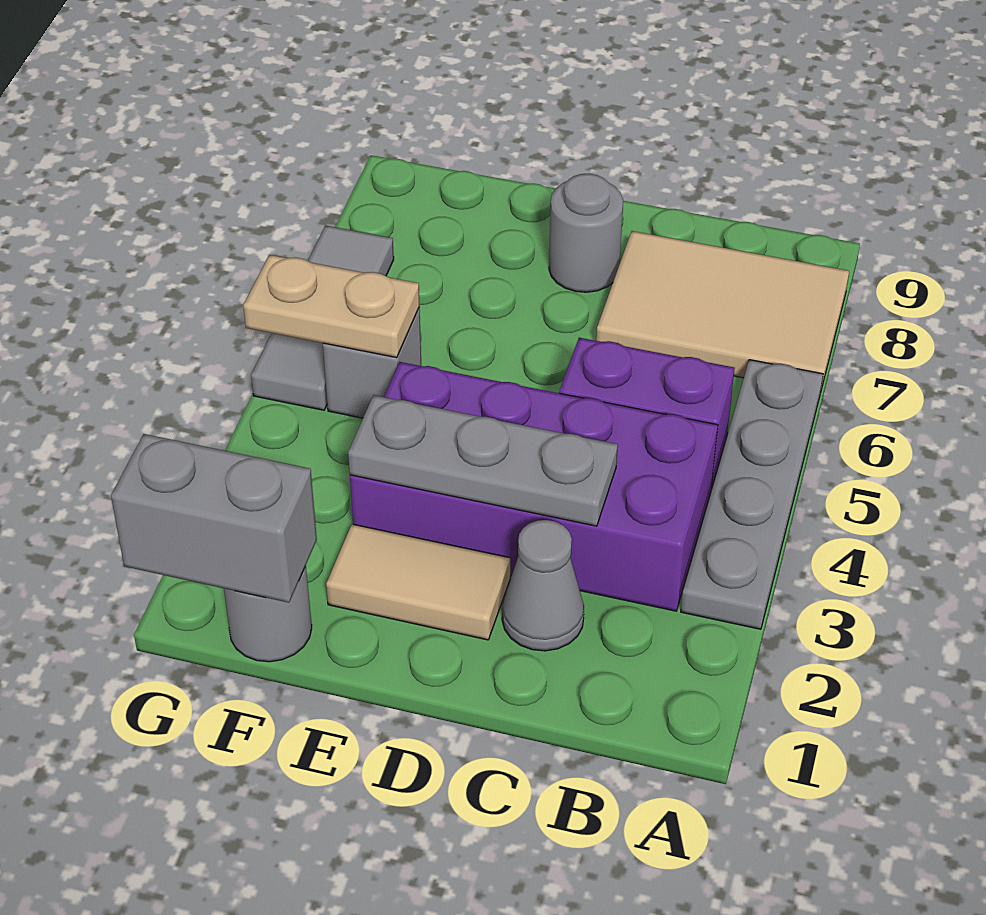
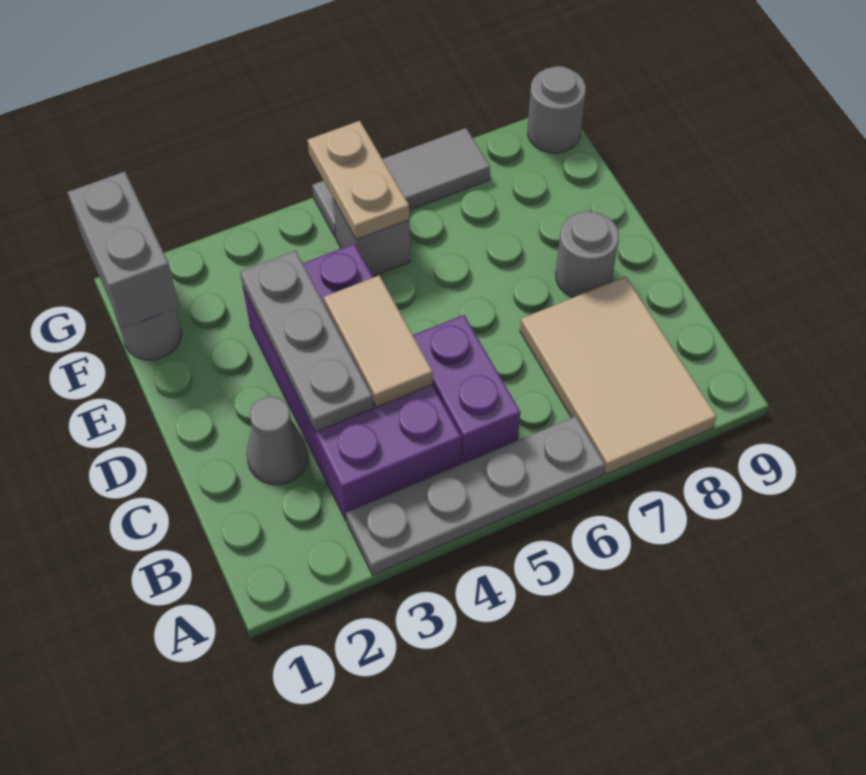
tan 1x2 tile [326,524,510,640] -> tan 1x2 tile moved to [324,276,433,407]
none -> grey 1x1 round brick [528,66,586,153]

